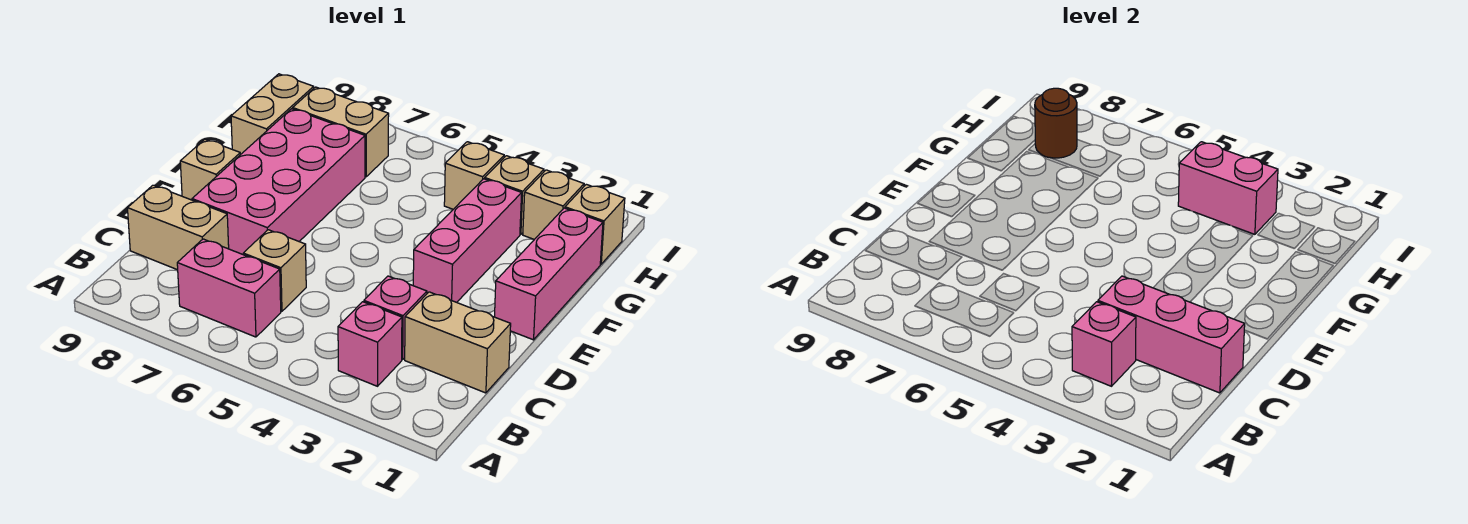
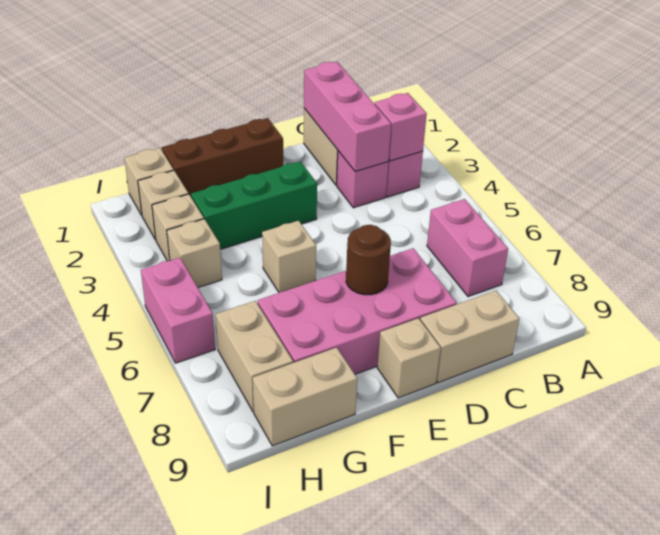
tan 1x1 brick [243,230,306,311] -> tan 1x1 brick moved to [262,221,316,292]
tan 1x2 brick [128,185,229,270] -> tan 1x2 brick turned to [420,291,519,383]
pink 1x3 brick [495,208,603,340] -> brown 1x3 brick [162,118,283,196]
pink 1x3 brick [413,179,522,302] -> green 1x3 brick [191,161,317,249]
pink 1x2 brick [1178,142,1278,234] -> pink 1x2 brick moved to [141,258,215,363]
brown 1x1 round brick [1035,88,1077,158] -> brown 1x1 round brick moved to [346,225,391,295]

